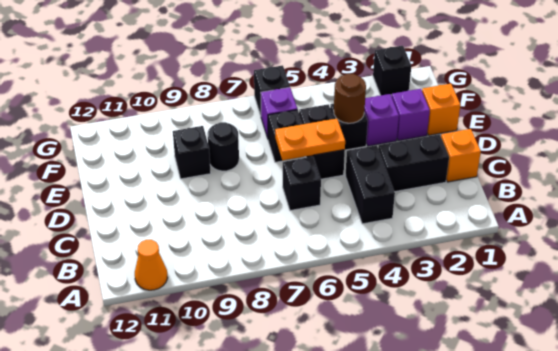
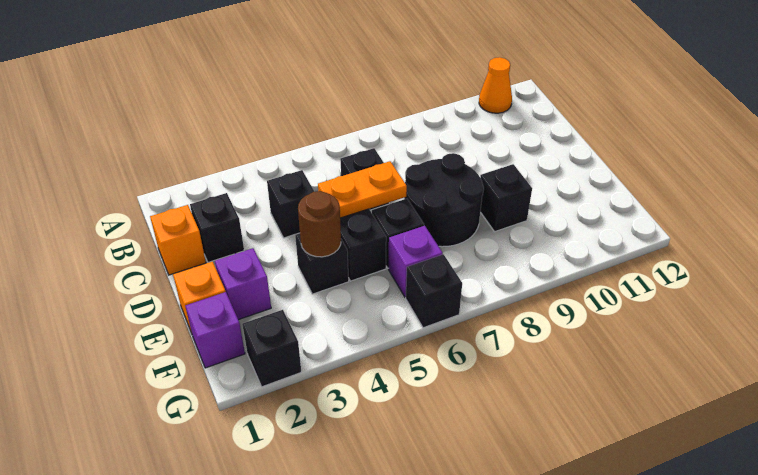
black 1x2 brick [345,145,395,224] -> black 1x1 brick [267,170,314,238]
black 1x2 brick [378,134,449,192] -> black 1x1 brick [190,193,244,262]
purple 1x1 brick [364,94,399,146] -> purple 1x1 brick moved to [185,292,245,368]
black 1x1 round brick [208,122,239,171] -> black 2x2 round brick [404,153,484,247]

